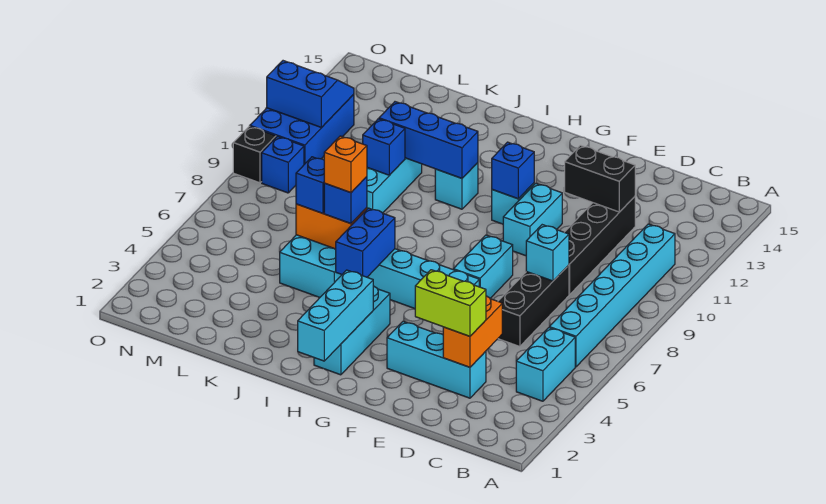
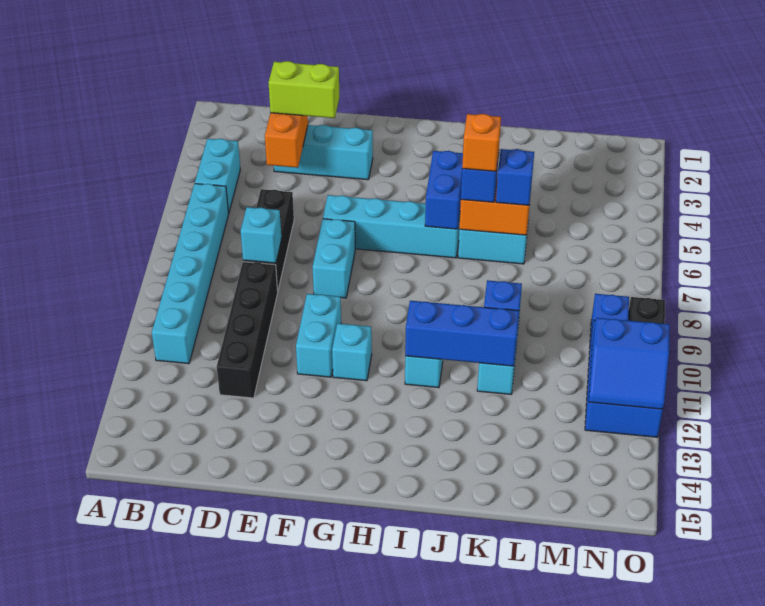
black 1x2 brick [565,145,635,212] -> none
blue 1x1 brick [492,142,534,199] -> none
cyan 1x3 brick [298,270,373,361] -> none
cyan 1x3 brick [314,286,390,375] -> none

